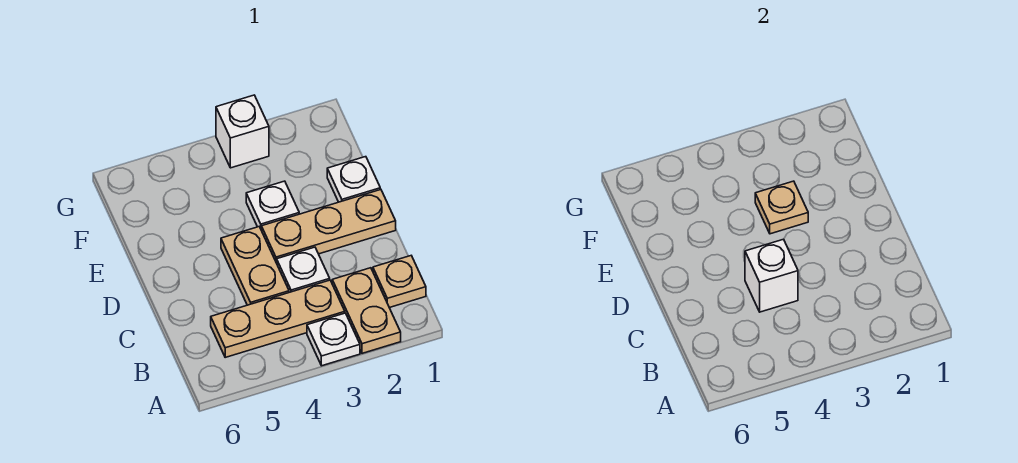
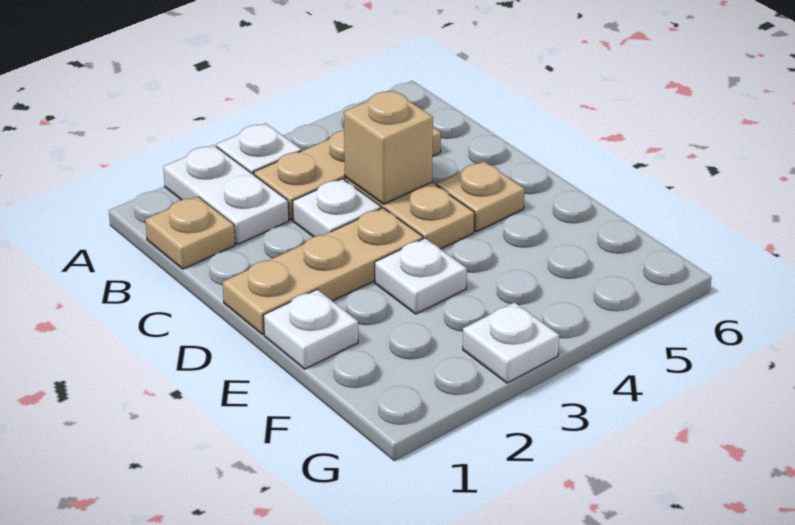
tan 1x2 plate [332,268,401,353] -> white 1x2 plate [163,145,289,244]
white 1x1 brick [745,239,798,312] -> tan 1x1 brick [344,90,433,204]
tan 1x1 plate [755,181,808,234] -> tan 1x1 plate moved to [437,161,525,232]
white 1x1 brick [216,95,269,168] -> white 1x1 plate [463,302,559,383]

